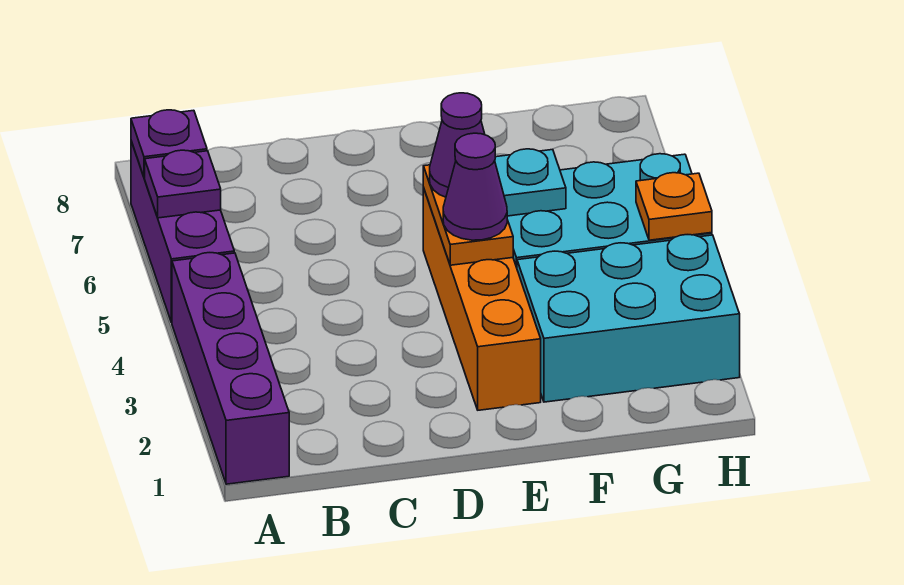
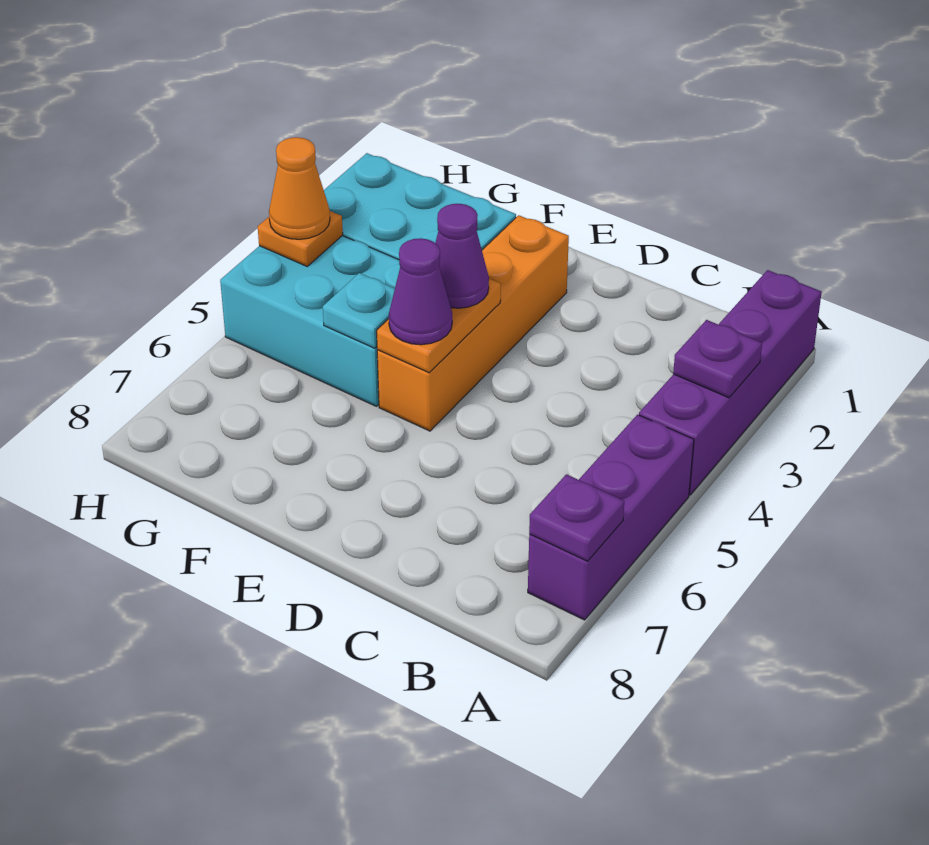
purple 1x1 plate [145,150,221,218] -> purple 1x1 plate moved to [673,320,762,398]
none -> orange 1x1 cone [269,137,330,239]

